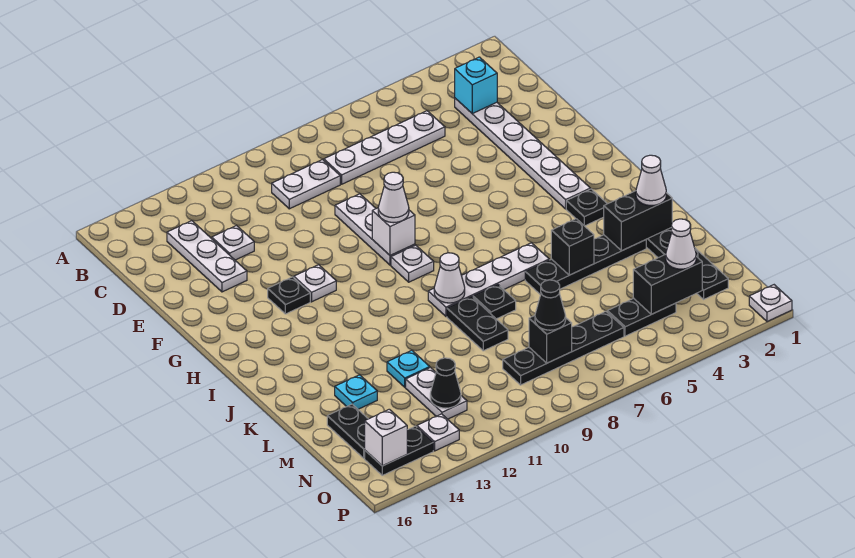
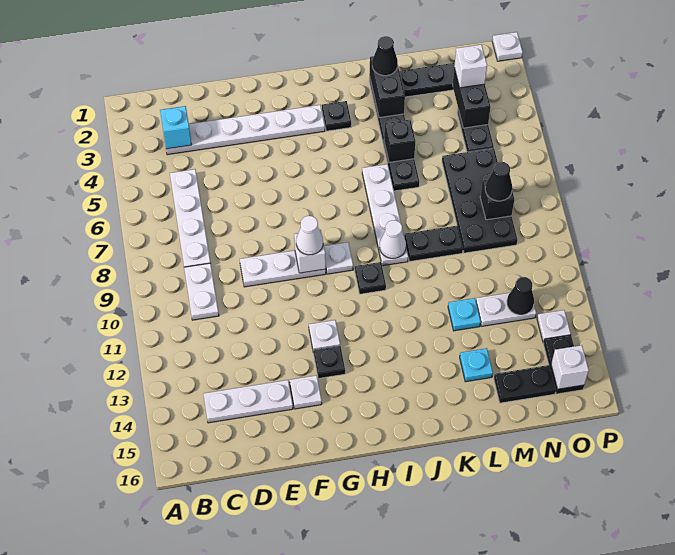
white 1x1 plate [212,225,254,260] -> white 1x1 plate moved to [290,375,322,409]
white 1x1 cone [636,155,666,206] -> black 1x1 cone [372,36,398,76]
black 1x1 plate [473,284,516,319] -> black 1x1 plate moved to [355,262,386,294]
white 1x1 cone [666,219,696,269] -> white 1x1 brick [454,44,487,88]
black 1x4 plate [503,312,624,385] -> black 2x4 plate [442,148,518,253]

